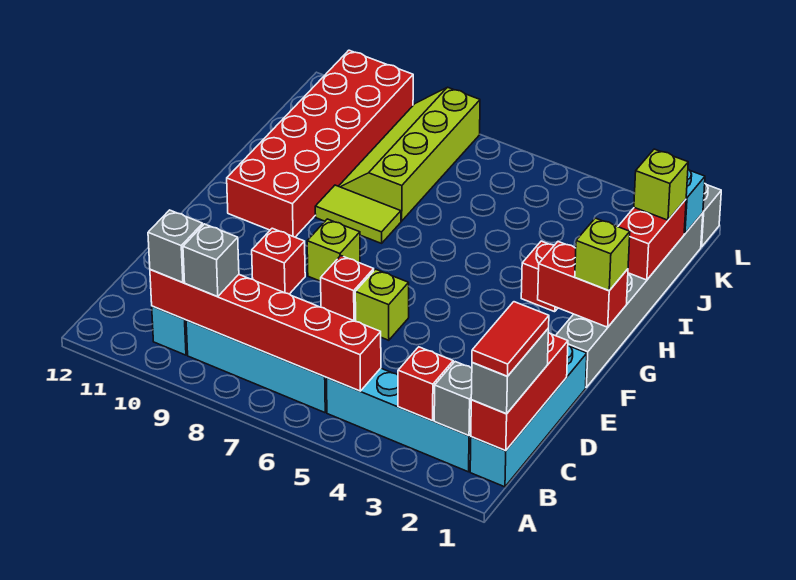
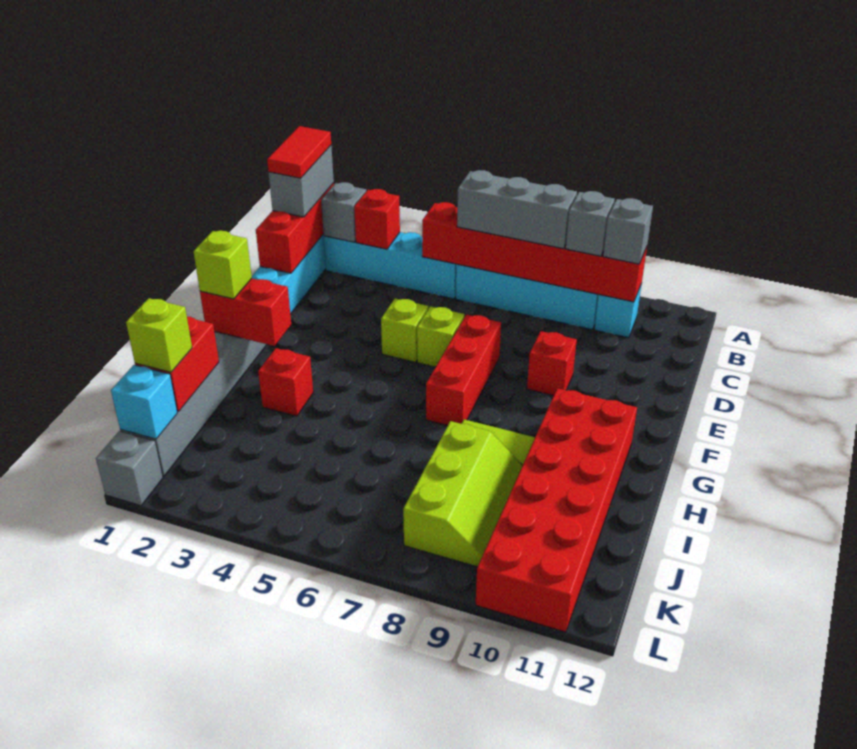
none -> grey 1x3 brick [457,170,577,249]
red 1x1 brick [321,256,374,321] -> red 1x3 brick [426,314,501,426]
lime 1x1 brick [307,219,360,281] -> lime 1x1 brick moved to [381,298,428,362]
lime 2x4 slope [339,87,480,221] -> lime 2x3 slope [403,421,523,567]

